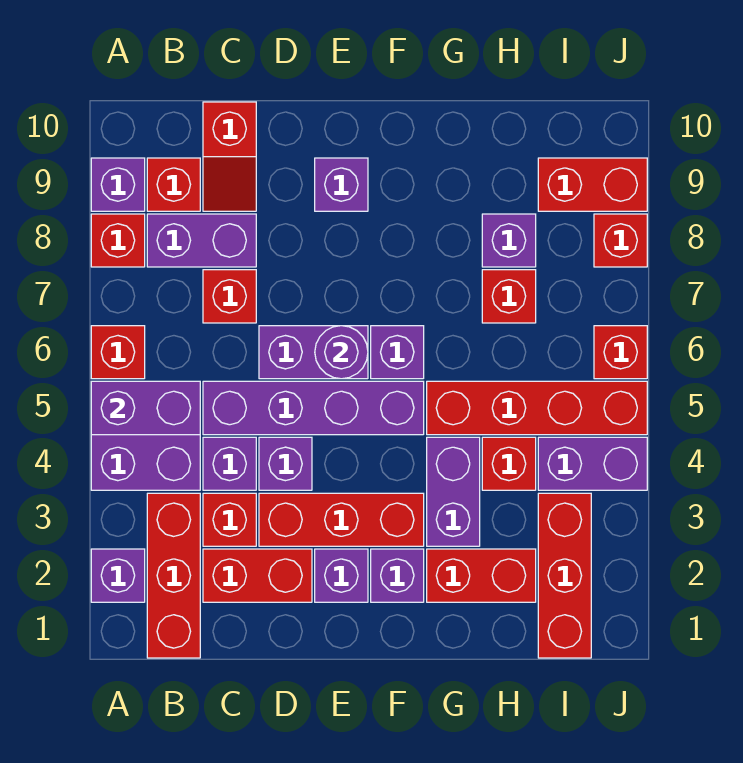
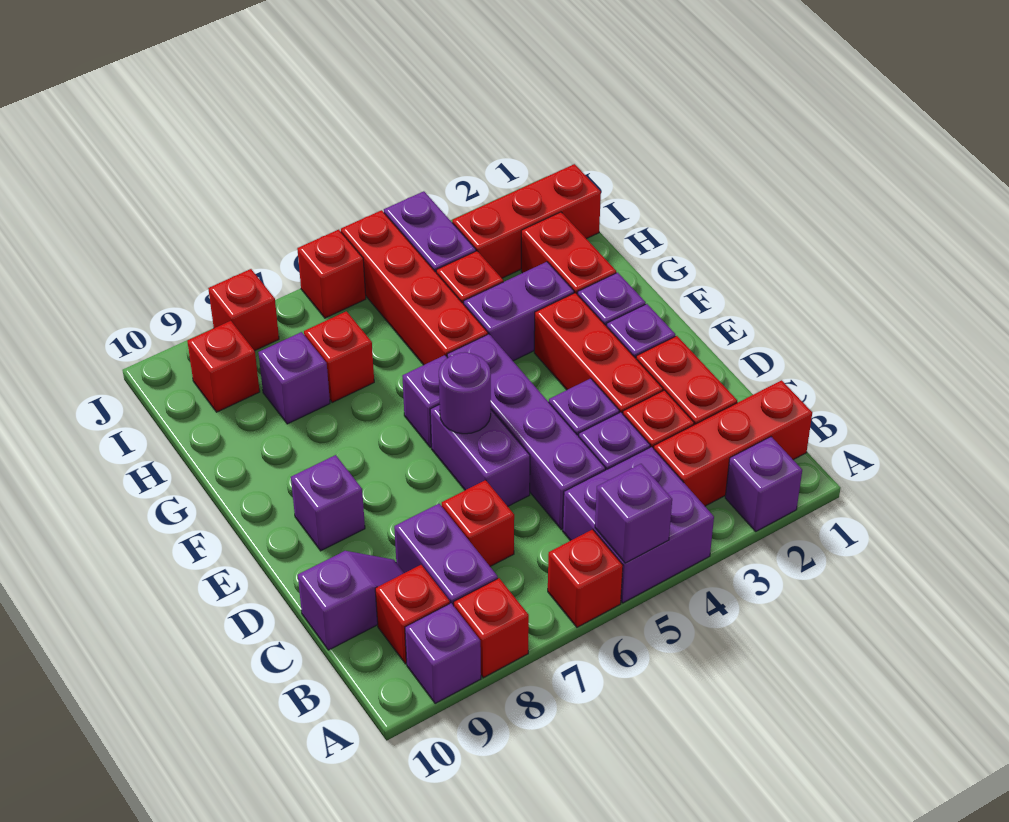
purple 1x2 brick [91,381,200,435] -> purple 1x1 brick [595,464,672,563]
red 1x2 slope [203,102,256,211] -> purple 1x2 slope [298,551,404,650]
red 1x2 brick [538,158,647,211] -> red 1x1 brick [187,321,260,412]

